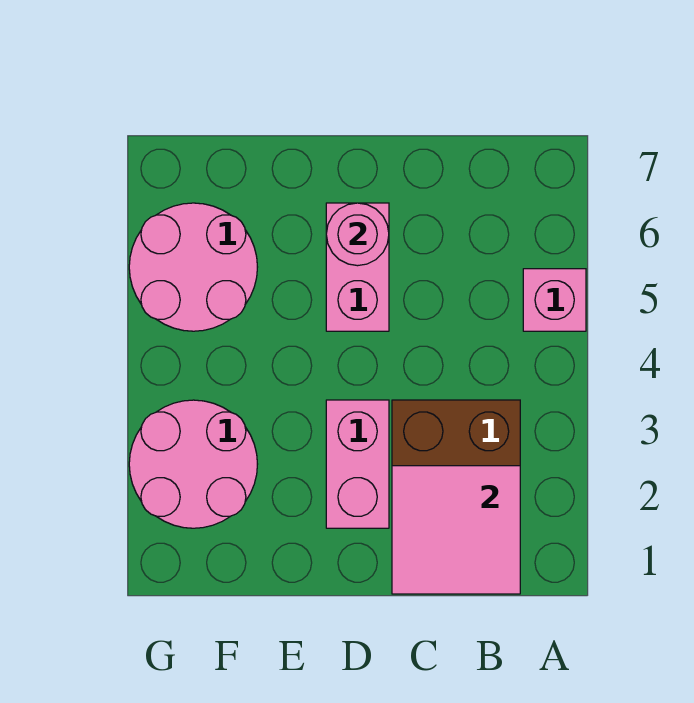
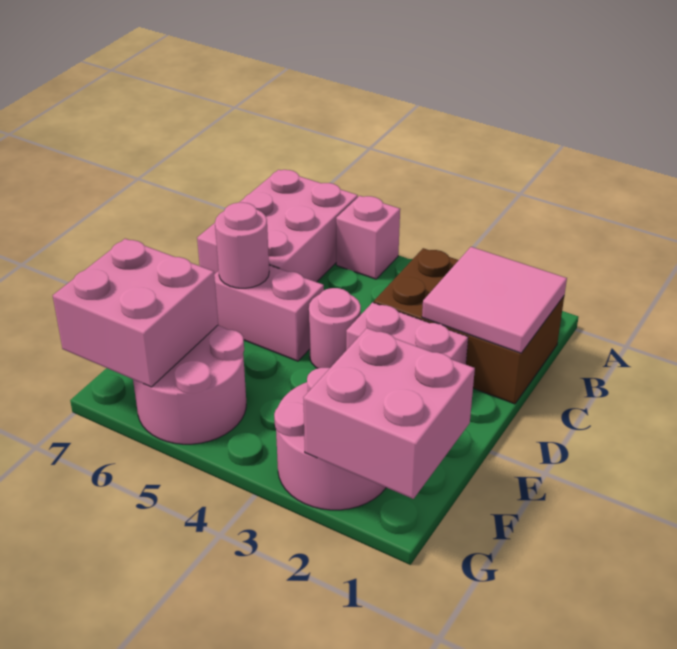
none -> pink 2x3 brick [197,170,358,282]
none -> pink 1x1 round brick [309,288,361,368]
none -> pink 2x2 brick [303,328,475,499]
none -> pink 2x2 brick [53,239,218,387]

